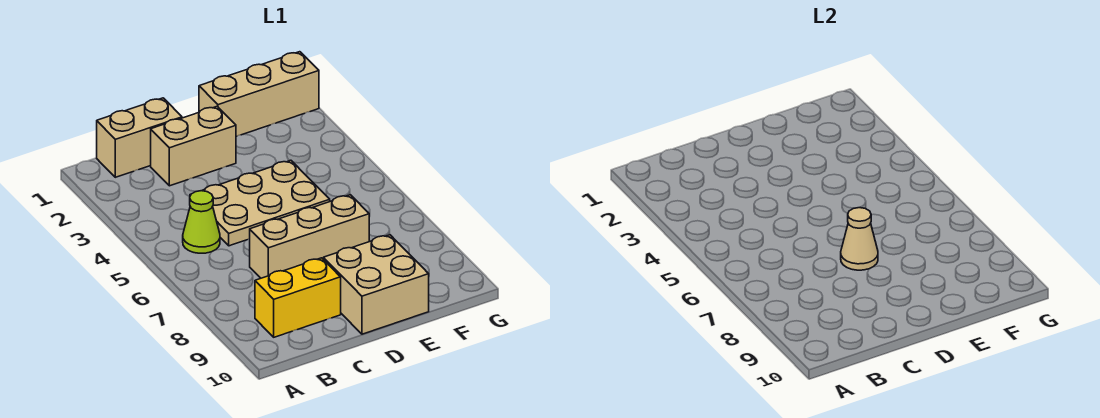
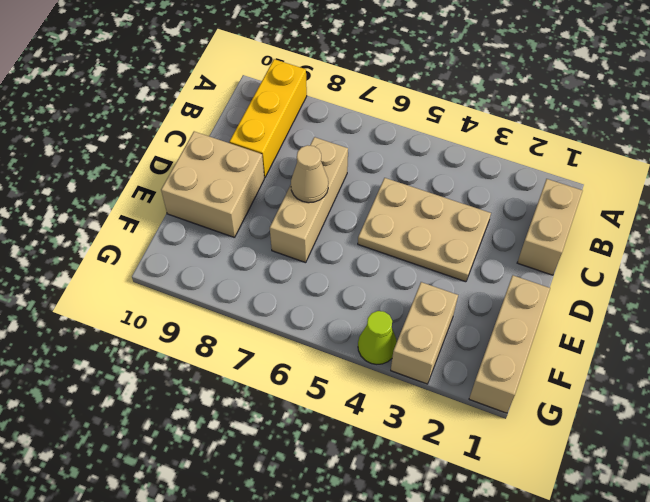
lime 1x1 cone [183,191,220,253] -> lime 1x1 cone moved to [358,311,397,364]
yellow 1x2 brick [255,258,341,337] -> yellow 1x3 brick [230,59,307,178]
tan 1x2 brick [151,106,236,186] -> tan 1x2 brick moved to [391,282,458,384]
tan 2x3 plate [190,160,330,246] -> tan 2x3 plate turned to [358,178,491,282]

